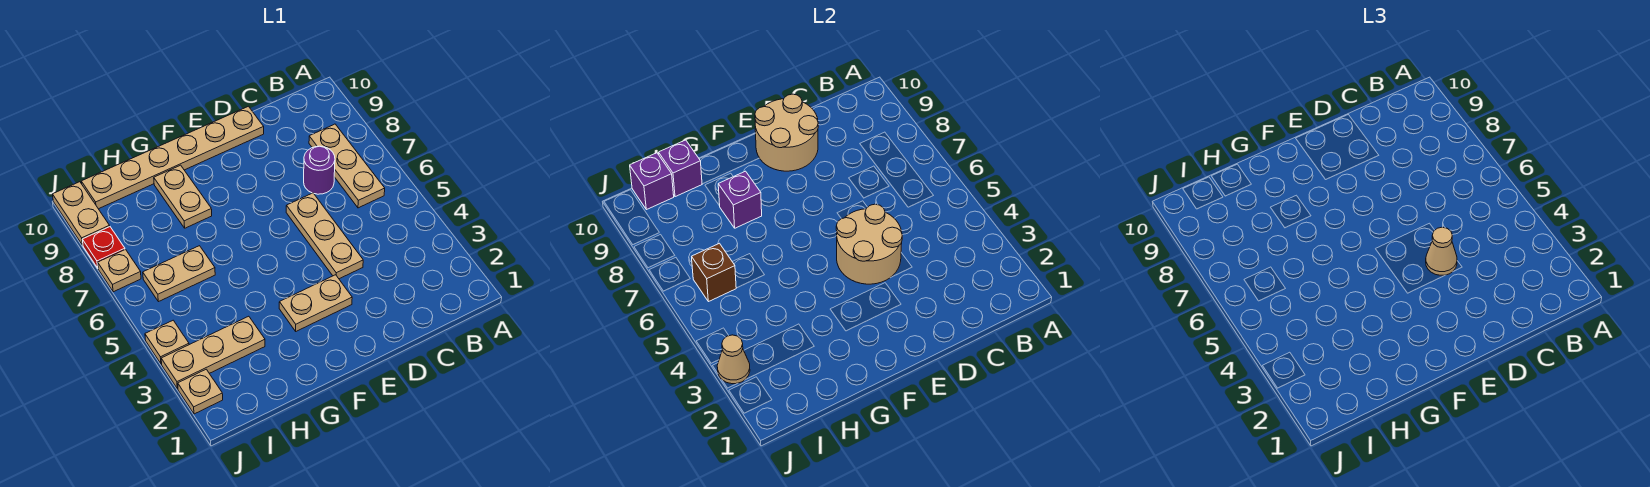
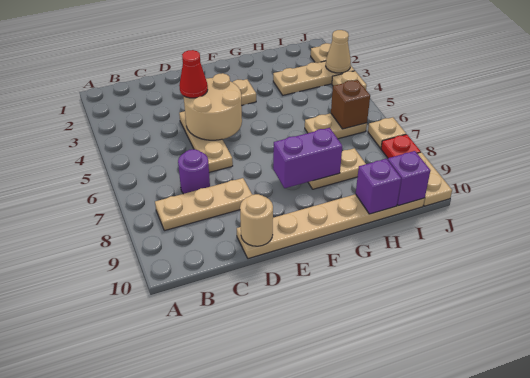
tan 1x3 plate [309,124,385,208] -> tan 1x3 plate turned to [155,178,252,231]
tan 1x1 cone [1426,227,1457,276] -> red 1x1 cone [179,50,208,98]
tan 2x2 round brick [755,94,818,171] -> tan 1x1 round brick [240,194,273,246]
tan 1x2 plate [154,165,212,228] -> tan 1x2 plate turned to [308,148,366,189]
purple 1x1 brick [718,171,762,228] -> purple 1x2 brick [273,128,342,188]

